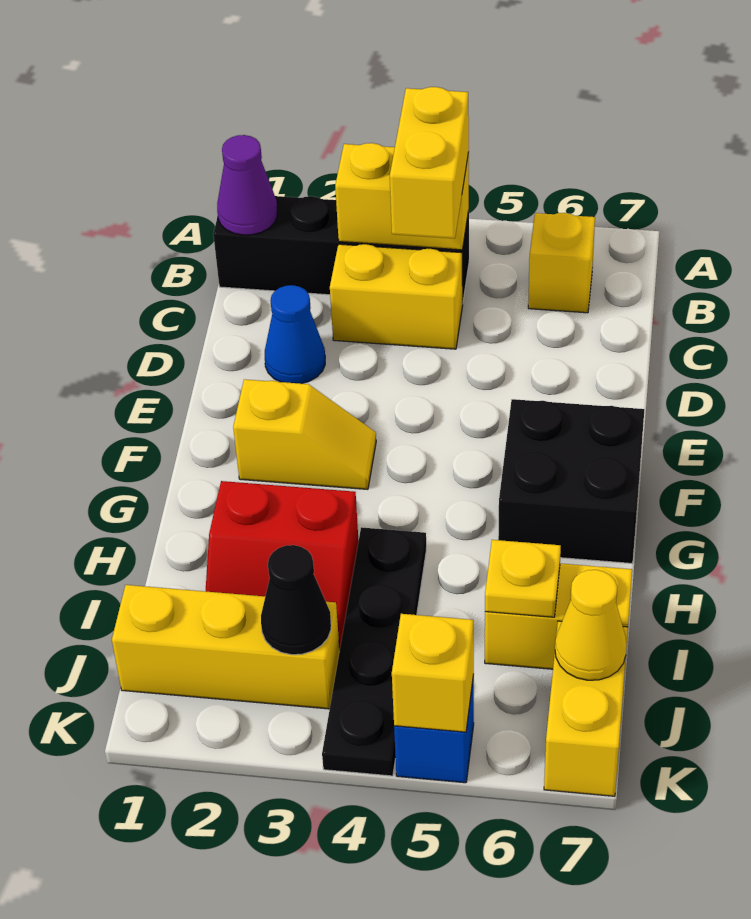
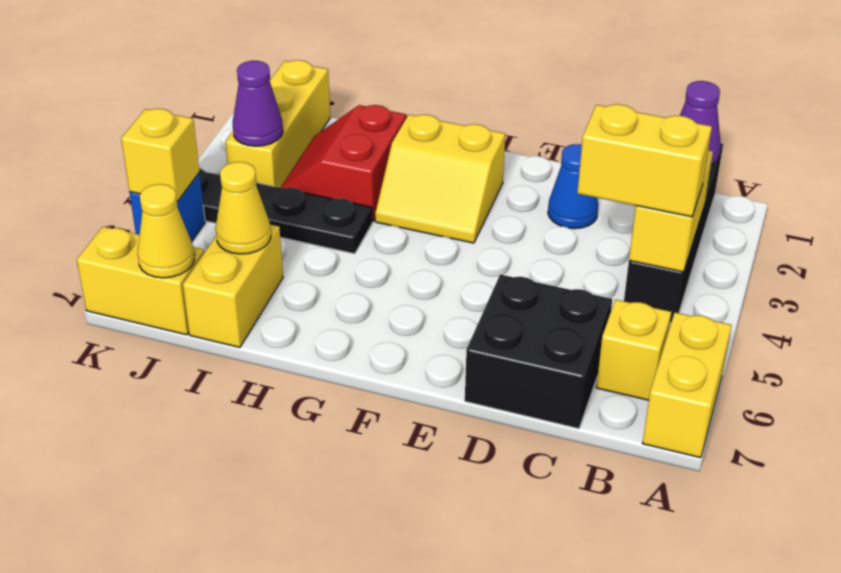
yellow 1x2 brick [330,244,463,349] -> yellow 1x2 brick moved to [642,313,732,458]
yellow 1x2 slope [233,379,376,489] -> yellow 2x2 slope [375,115,505,243]
black 2x2 brick [498,399,645,563] -> black 2x2 brick moved to [465,275,612,429]
yellow 1x1 plate [485,540,561,617] -> yellow 1x1 cone [216,162,271,254]
black 1x1 cone [261,545,331,655] -> purple 1x1 cone [233,61,283,146]

